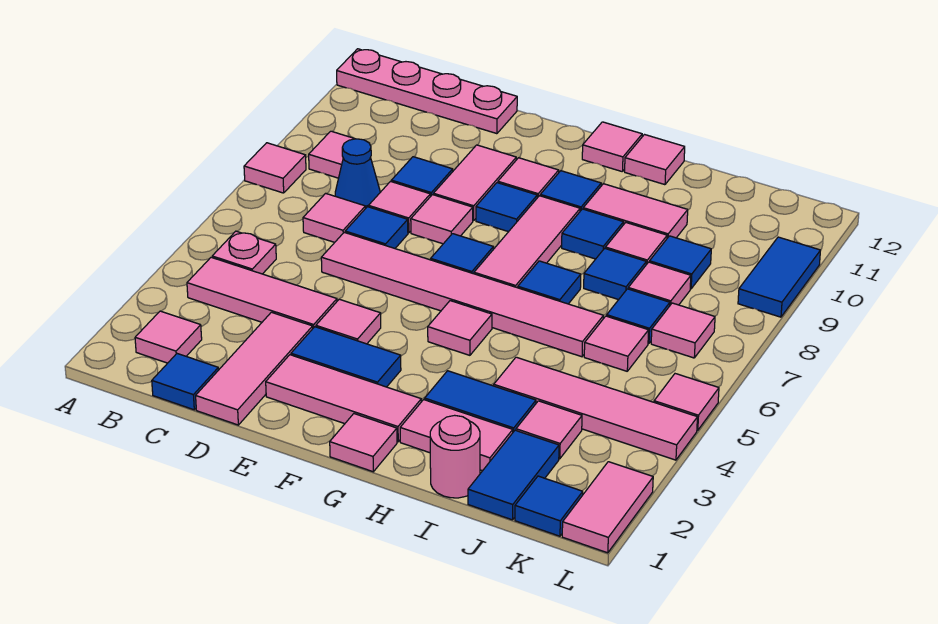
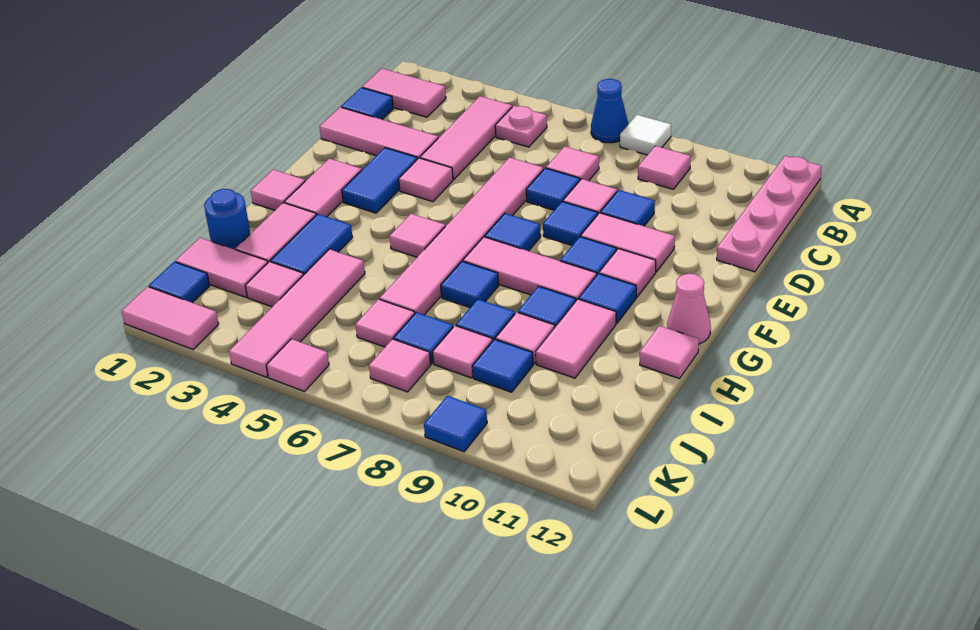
pink 1x1 tile [244,143,306,193] -> white 1x1 tile [620,115,671,155]
pink 1x1 tile [135,311,202,363] -> pink 1x2 tile [362,68,446,117]
blue 1x1 cone [335,139,380,209] -> blue 1x1 cone moved to [591,79,628,143]
pink 1x3 tile [266,355,421,442] -> pink 1x2 tile [284,159,362,217]
pink 1x1 tile [411,195,473,244] -> blue 1x1 tile [543,201,598,245]
pink 1x1 tile [582,122,642,172] -> pink 1x1 cone [667,274,711,344]
pink 1x1 round brick [430,415,480,498] -> blue 1x1 round brick [204,189,250,250]
blue 1x2 tile [468,430,559,520] -> pink 1x2 tile [176,238,268,297]
blue 1x2 tile [738,237,821,317] -> blue 1x1 tile [424,396,487,452]

